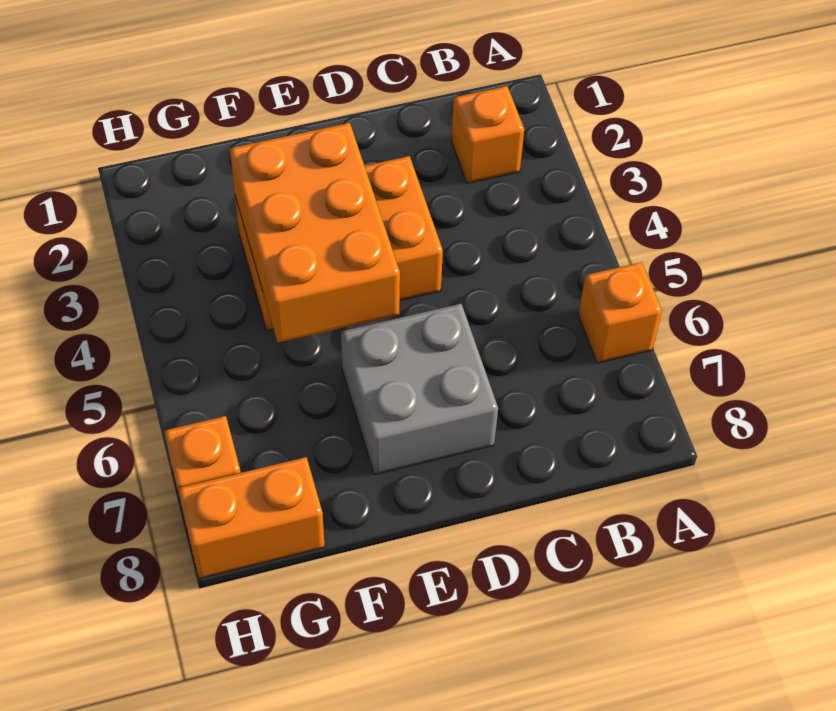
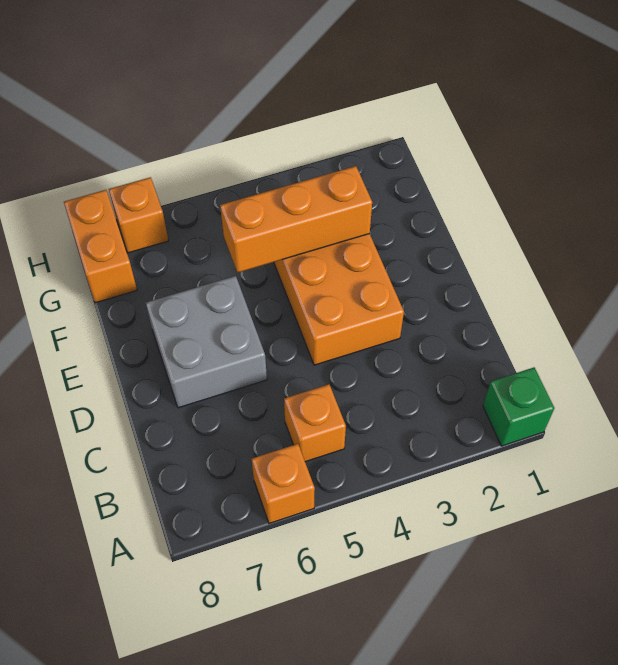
none -> green 1x1 brick [483,368,554,446]
orange 1x1 brick [451,86,524,183] -> orange 1x1 brick moved to [284,384,346,462]
orange 2x3 brick [230,123,400,343] -> orange 1x3 brick [220,166,372,273]

